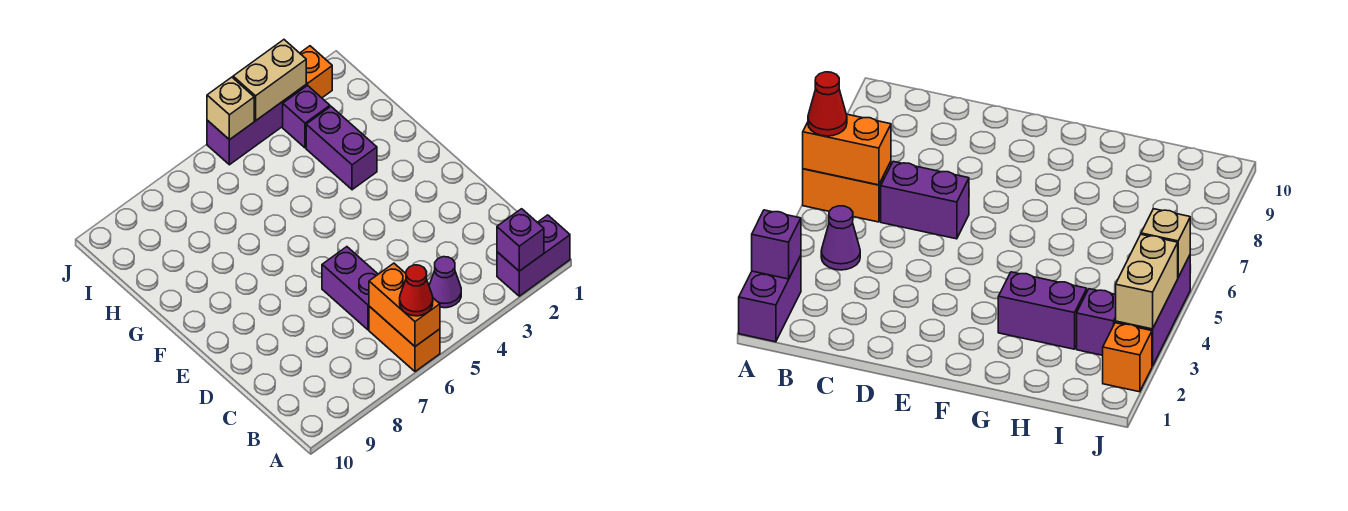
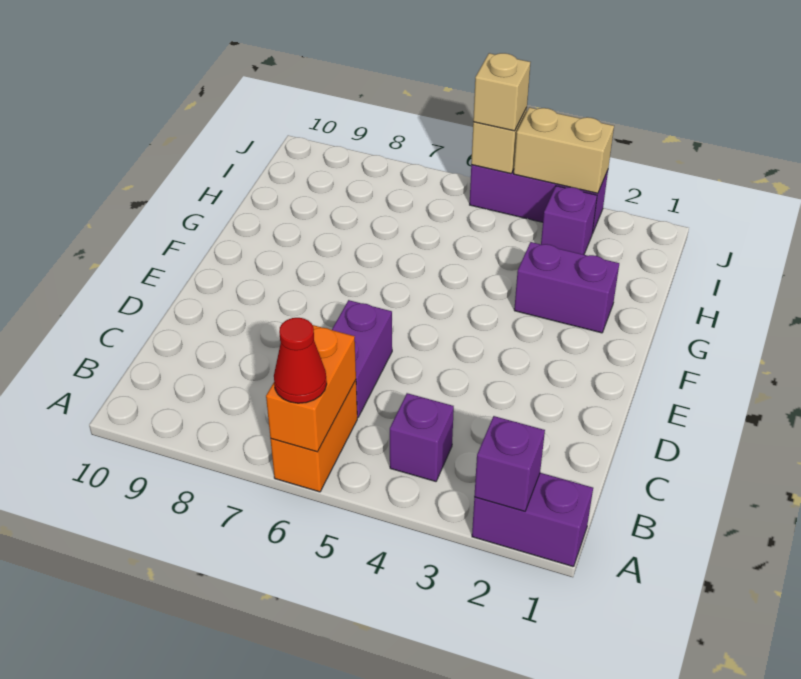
purple 1x1 cone [429,257,461,308] -> purple 1x1 brick [390,393,454,481]
purple 1x2 brick [306,107,377,190] -> purple 1x2 brick turned to [514,242,619,333]
orange 1x1 brick [300,46,332,98] -> none
none -> tan 1x1 brick [473,53,530,131]

